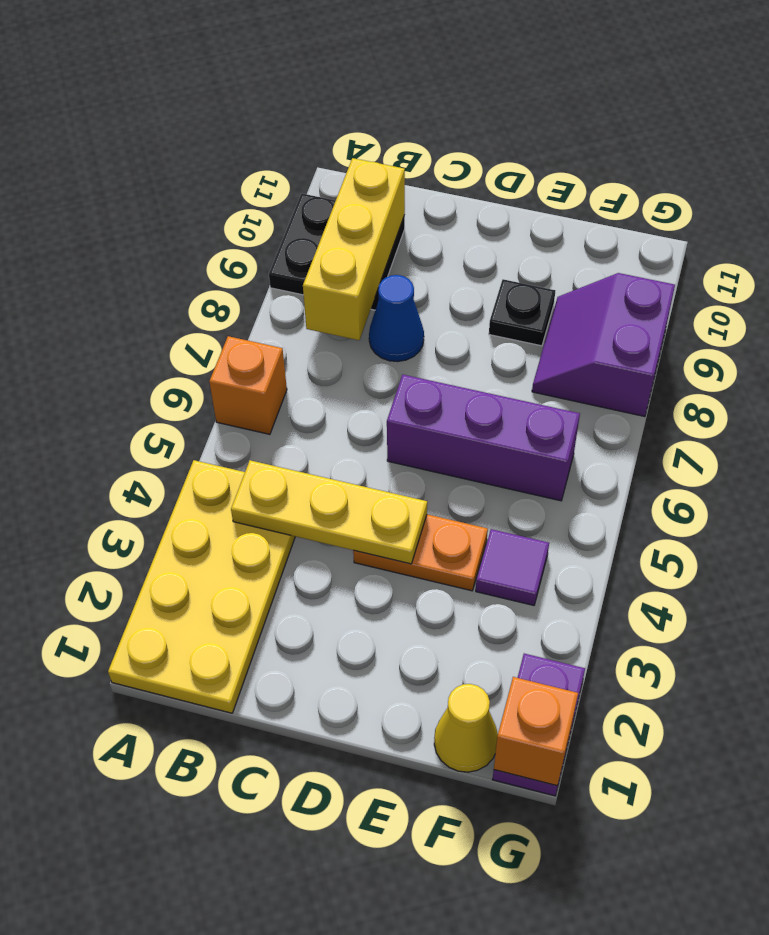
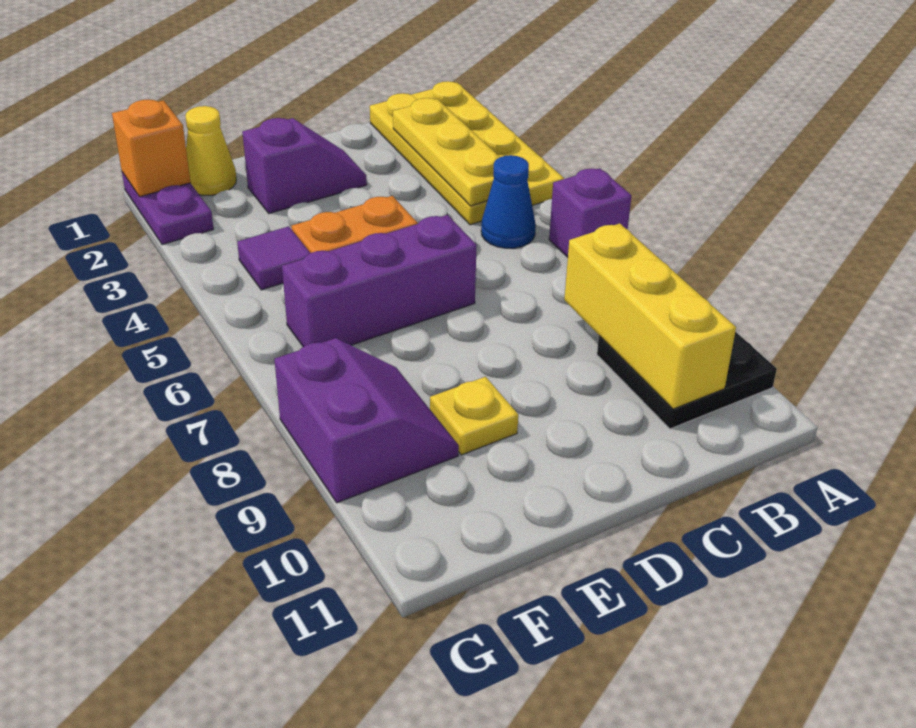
orange 1x1 brick [209,336,287,434] -> purple 1x1 brick [549,168,632,257]
yellow 1x3 plate [231,460,427,564] -> yellow 1x3 plate turned to [393,98,500,206]
blue 1x1 cone [369,275,424,362] -> blue 1x1 cone moved to [481,155,536,248]
none -> purple 1x2 slope [242,118,367,213]
black 1x1 plate [489,279,555,346] -> yellow 1x1 plate [430,377,518,455]

